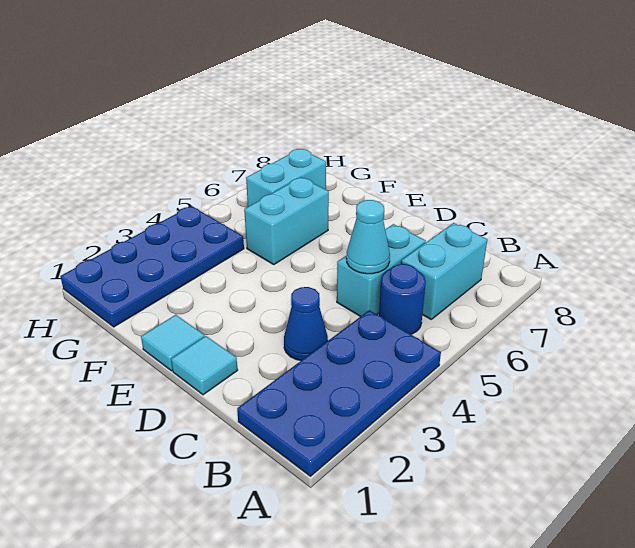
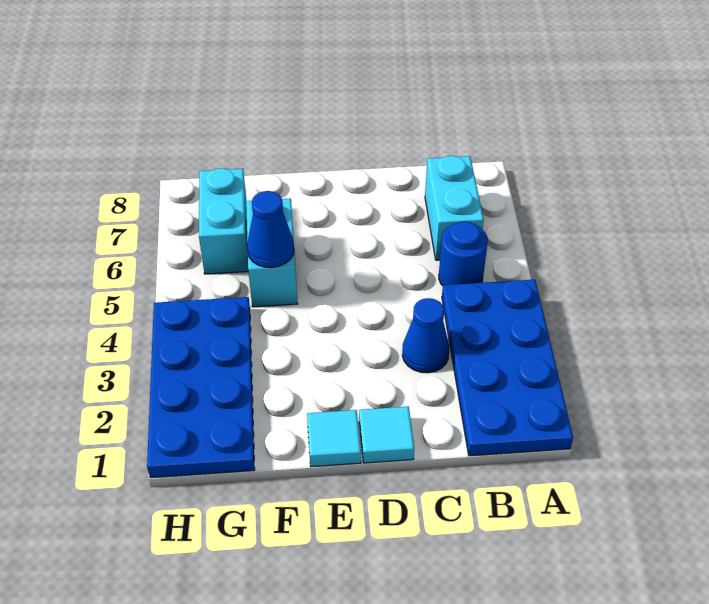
cyan 1x2 brick [337,224,426,317] -> none
cyan 1x1 cone [346,200,390,274] -> none
none -> blue 1x1 cone [247,191,294,268]

